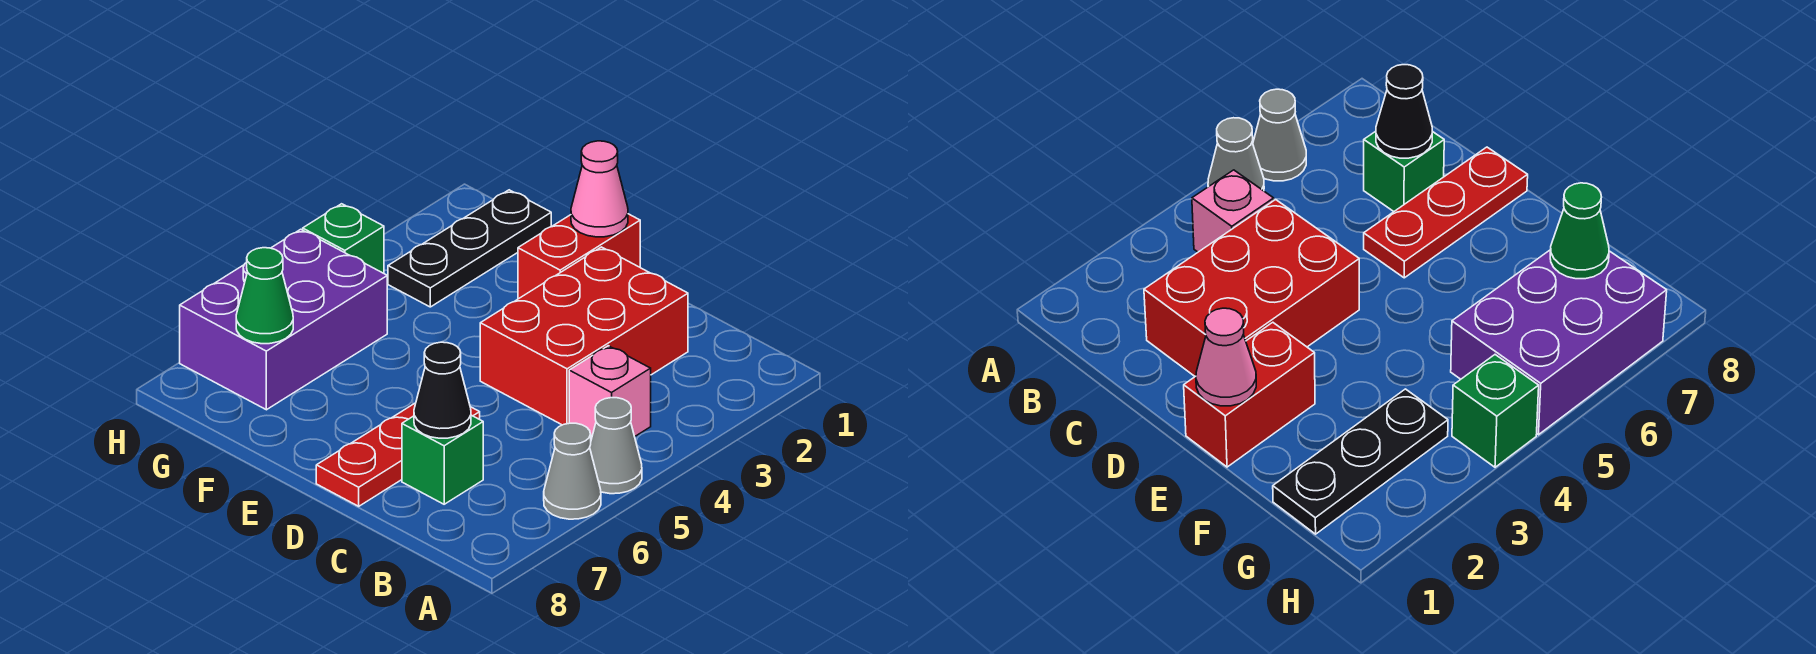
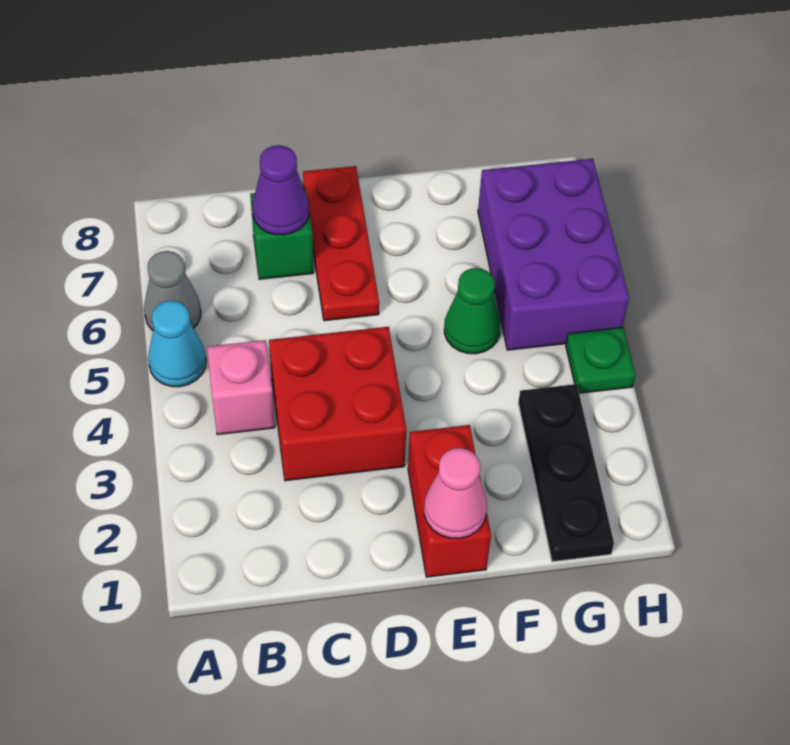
grey 1x1 cone [590,398,642,494] -> cyan 1x1 cone [148,301,206,387]
red 2x3 brick [480,247,688,425] -> red 2x2 brick [269,327,406,481]
black 1x1 cone [414,342,471,438] -> purple 1x1 cone [252,145,309,235]
green 1x1 cone [236,248,293,344] -> green 1x1 cone moved to [444,268,500,354]
green 1x1 brick [303,204,384,273] -> green 1x1 plate [566,327,636,393]

